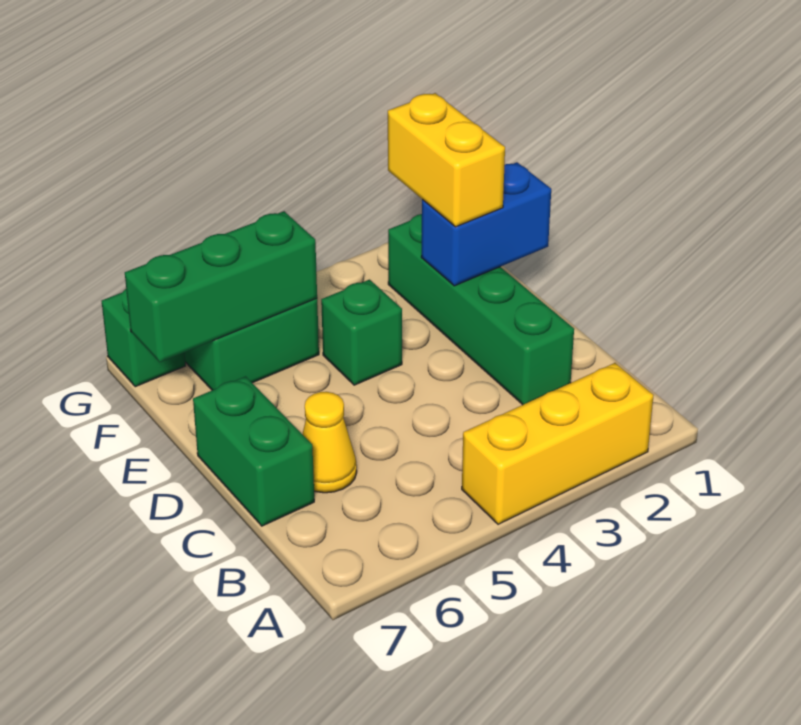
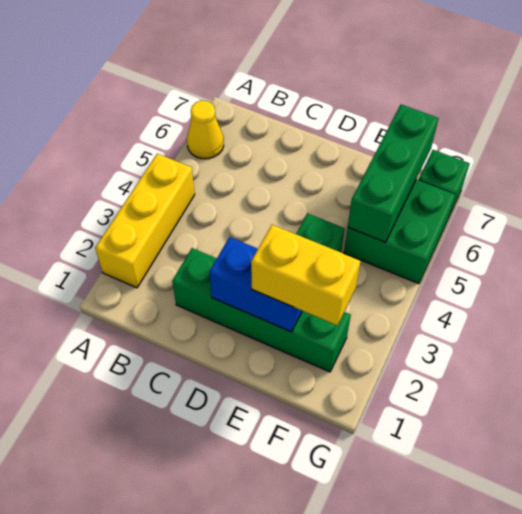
yellow 1x1 cone [302,392,357,493] -> yellow 1x1 cone moved to [187,100,224,159]
green 1x2 brick [193,376,314,526] -> none
blue 1x2 brick [421,162,551,286] -> blue 1x2 brick turned to [209,237,302,332]

